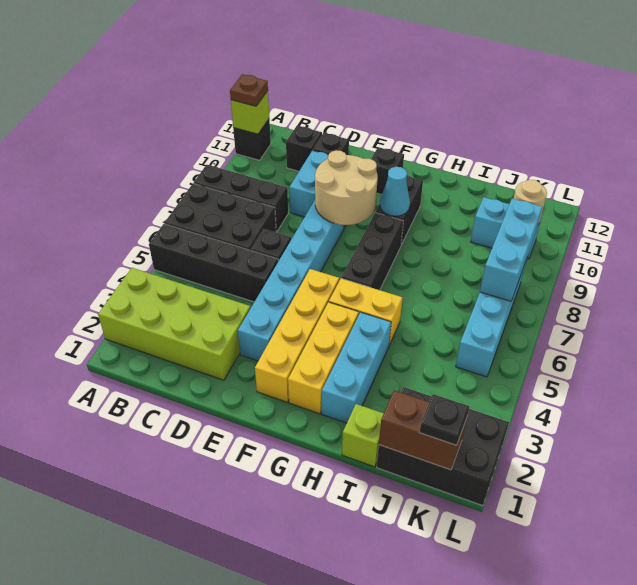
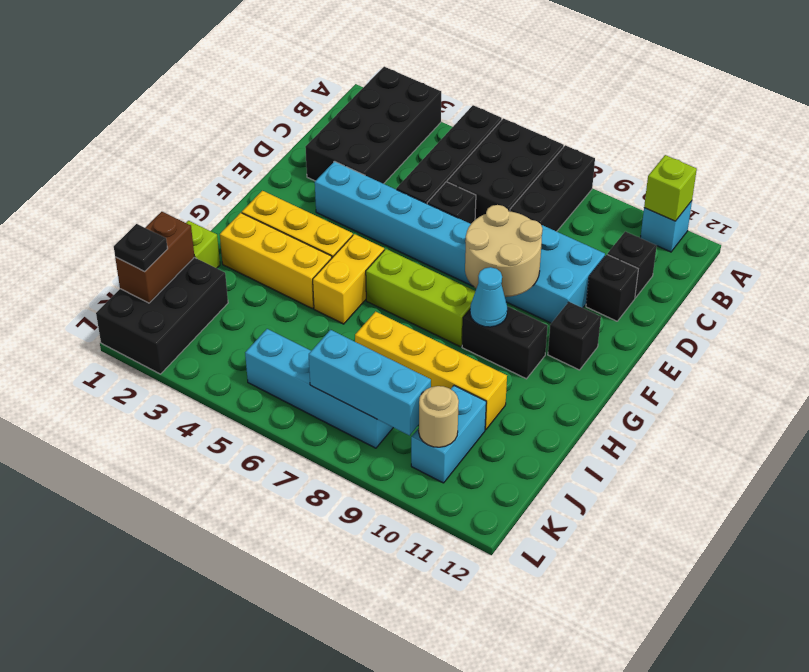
lime 2x4 brick [98,268,251,380] -> black 2x4 brick [305,67,441,184]
black 1x1 brick [233,119,271,160] -> cyan 1x1 brick [640,201,692,252]
brown 1x1 plate [230,74,268,106] -> none
yellow 1x4 brick [255,269,339,402] -> yellow 1x4 brick moved to [355,312,507,430]
black 1x3 brick [341,213,403,290] -> lime 1x3 brick [366,249,475,347]
cyan 1x3 brick [322,312,391,423] -> yellow 1x3 brick [220,213,332,309]

